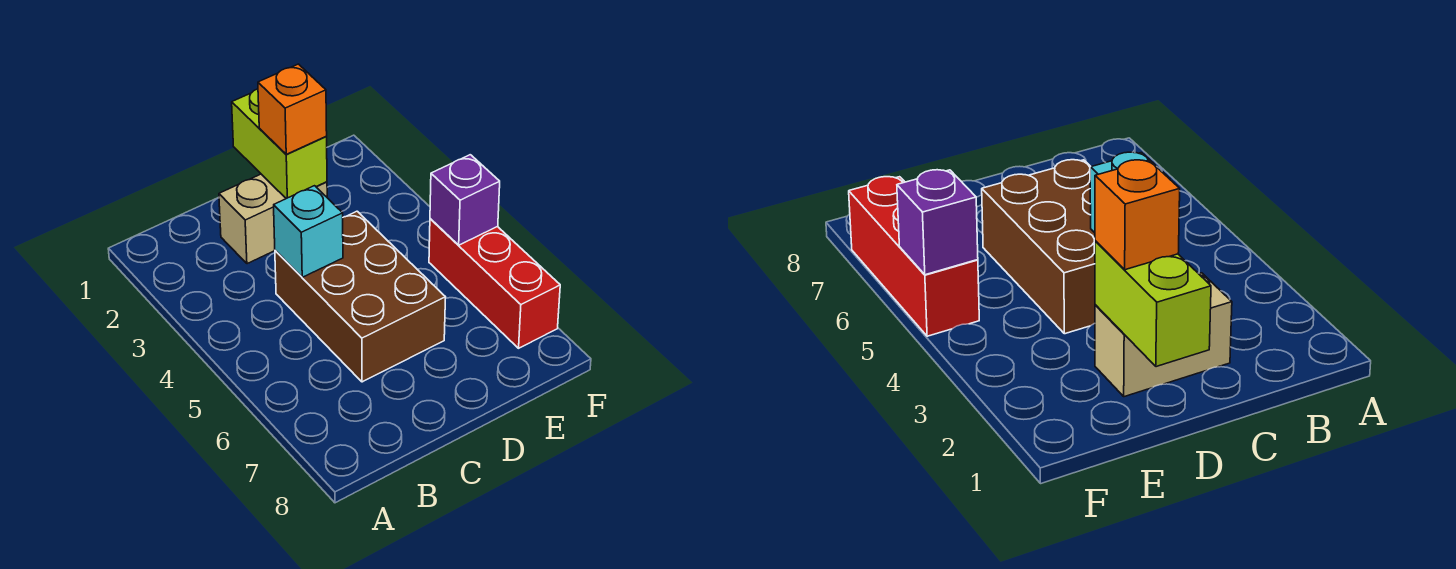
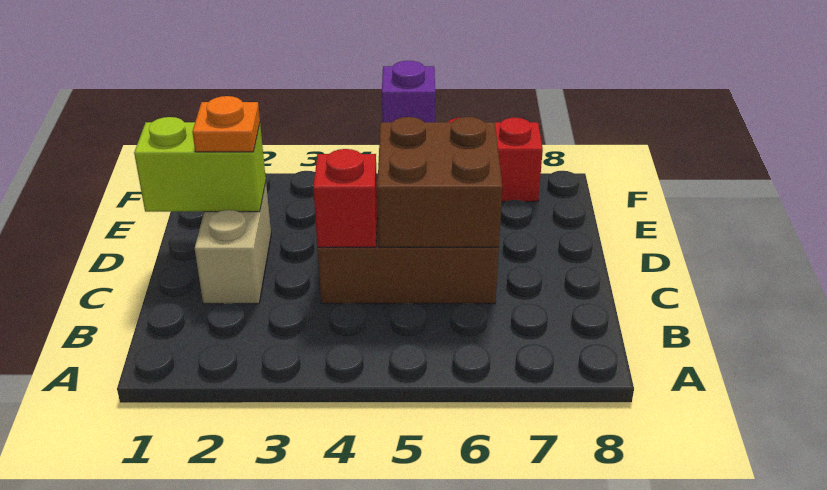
cyan 1x1 brick [274,186,343,277] -> red 1x1 brick [313,149,377,247]
none -> brown 2x2 brick [377,117,502,247]
orange 1x1 brick [258,64,327,154] -> orange 1x1 plate [192,96,260,152]

